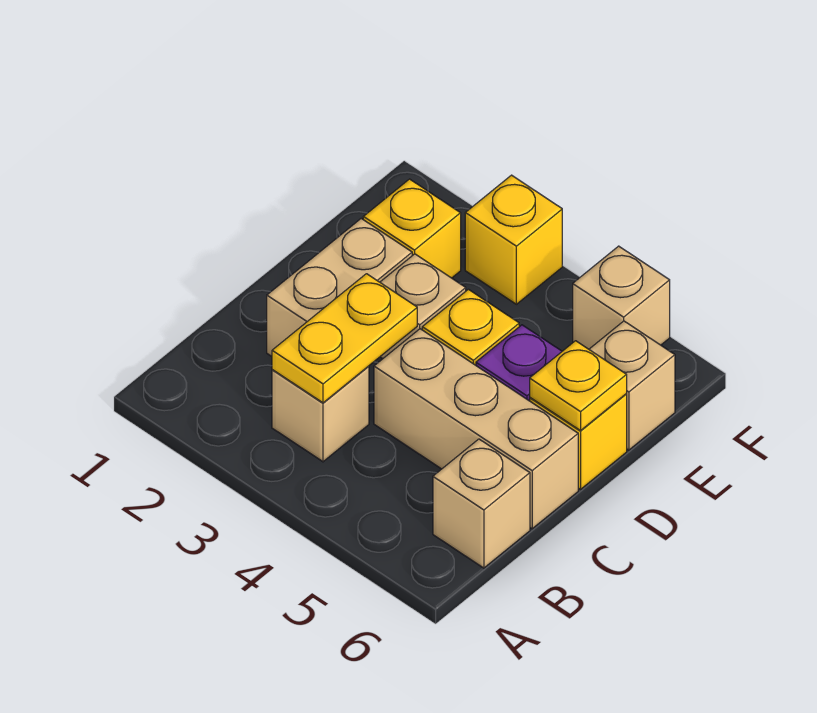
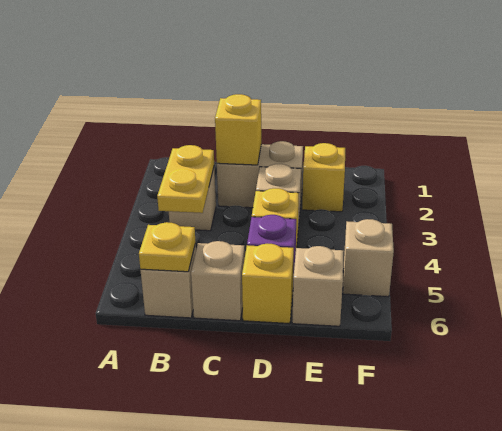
yellow 1x2 plate [272,274,417,403] -> yellow 1x2 plate turned to [157,145,214,213]
tan 1x3 brick [374,329,578,529] -> tan 1x1 brick [191,241,245,321]
yellow 1x1 plate [530,341,627,431] -> yellow 1x1 plate moved to [139,222,196,272]
yellow 1x1 brick [465,175,562,304] -> yellow 1x1 brick moved to [215,94,261,165]

